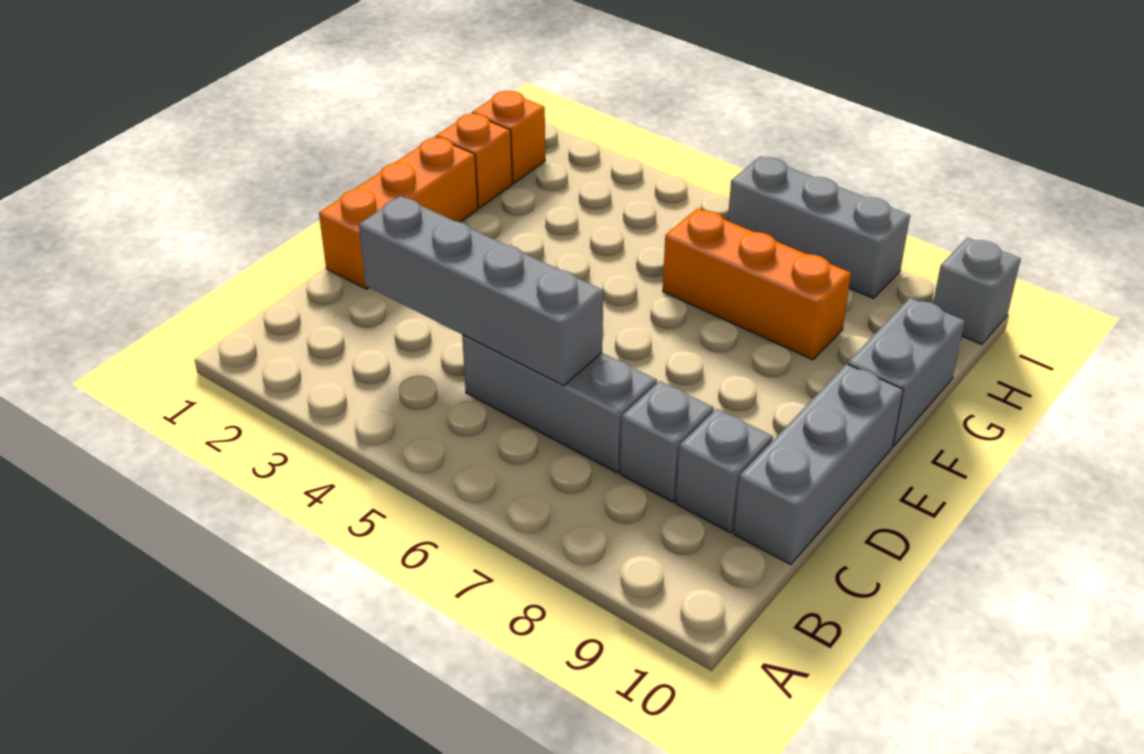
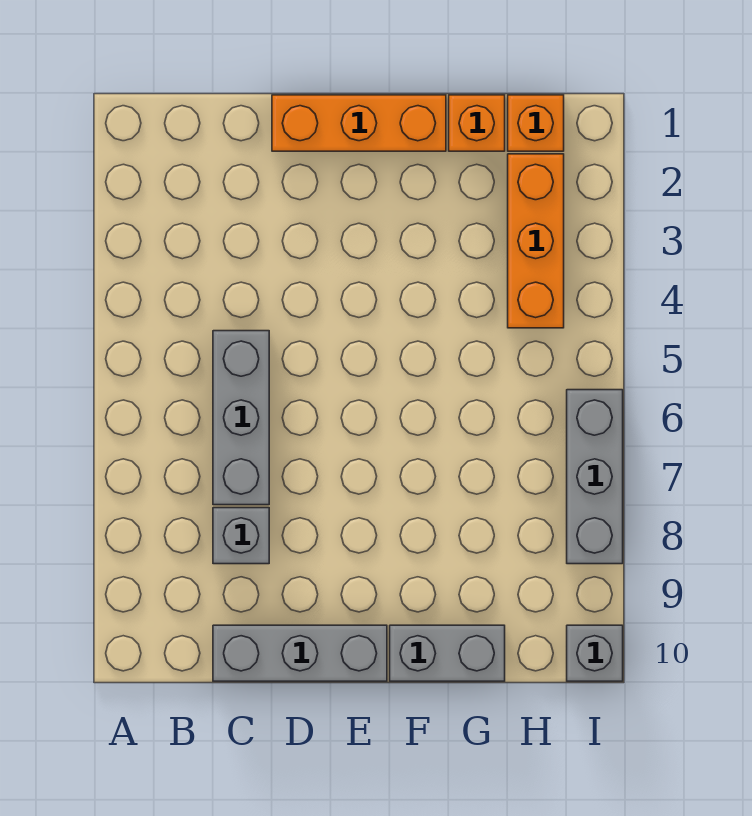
grey 1x4 brick [359,196,603,386] -> none
grey 1x1 brick [676,409,773,533] -> none
orange 1x3 brick [663,208,851,360] -> orange 1x3 brick moved to [508,154,564,328]

